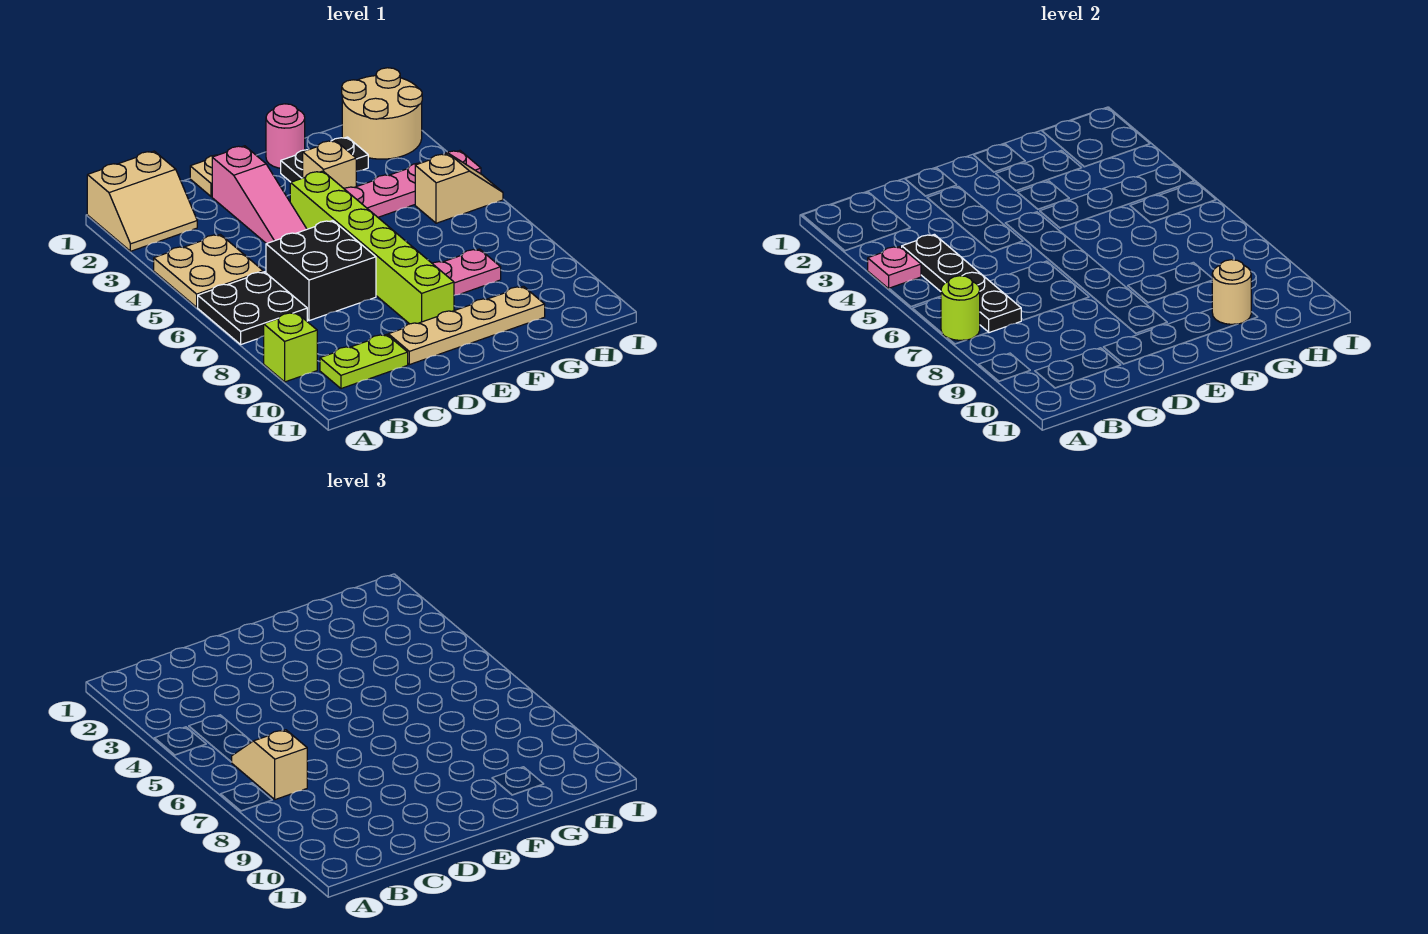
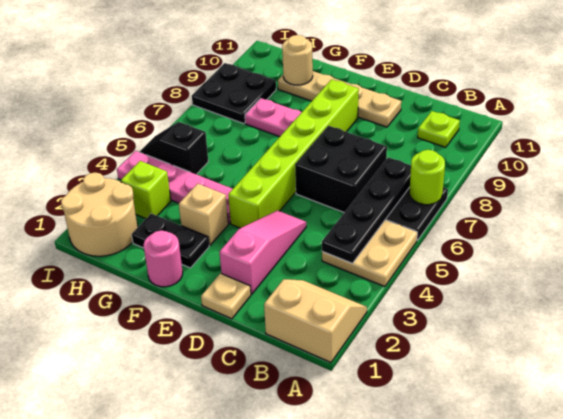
pink 1x1 plate [868,247,921,289] -> none
lime 1x1 brick [264,313,317,382] -> lime 1x1 brick moved to [121,161,171,219]
tan 1x2 slope [232,730,307,800] -> none
lime 1x2 plate [320,334,408,389] -> lime 1x1 plate [418,111,460,147]
tan 1x2 slope [415,154,503,223] -> black 1x2 slope [140,122,208,174]
none -> black 2x2 plate [192,63,276,124]

